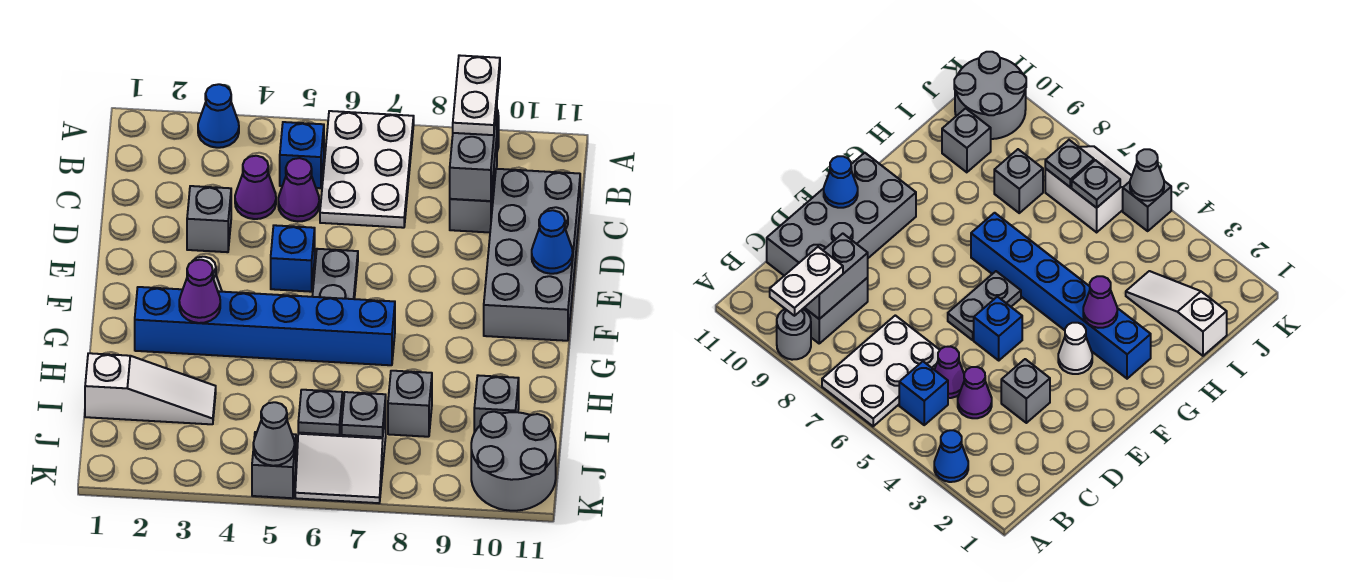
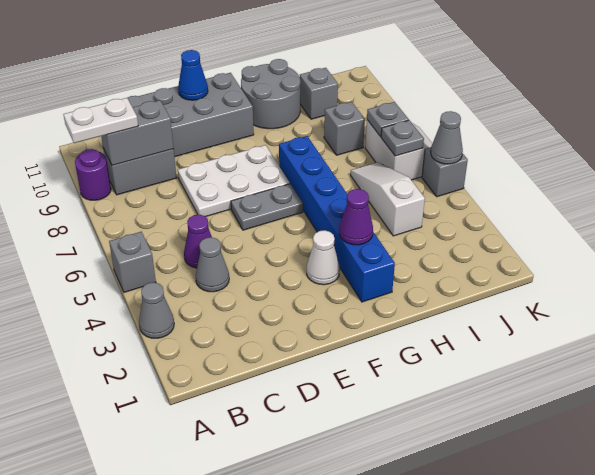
blue 1x1 cone [198,84,239,148] -> grey 1x1 cone [139,282,174,338]
white 2x3 plate [320,111,414,228] -> white 2x3 plate moved to [178,145,290,217]
grey 1x1 round brick [777,309,811,360] -> purple 1x1 round brick [75,149,111,200]
blue 1x1 brick [280,122,324,188] -> none
purple 1x1 cone [235,156,276,219] -> grey 1x1 cone [196,237,229,292]
grey 1x1 brick [187,186,231,252] -> grey 1x1 brick moved to [109,232,156,292]
blue 1x1 brick [271,225,315,292] -> none
white 1x3 slope [85,353,216,424] -> white 1x3 slope moved to [351,162,425,236]
grey 2x2 round brick [471,412,556,511] -> grey 2x2 round brick moved to [241,59,300,129]

